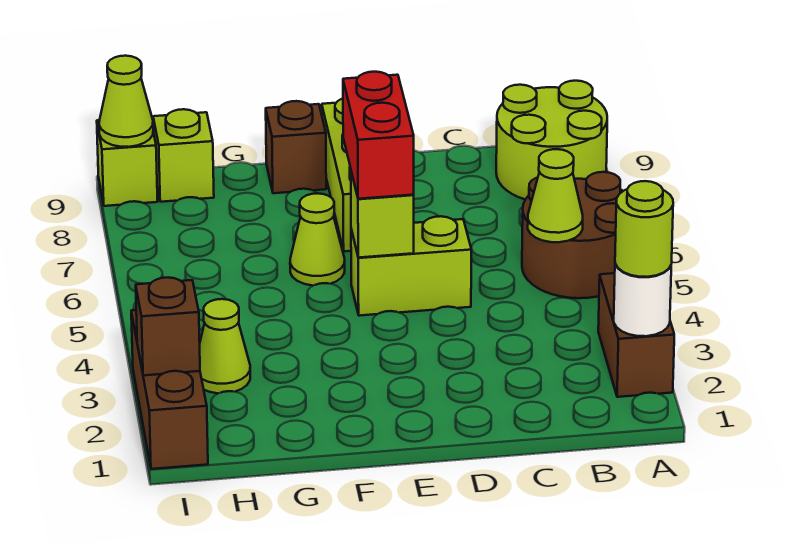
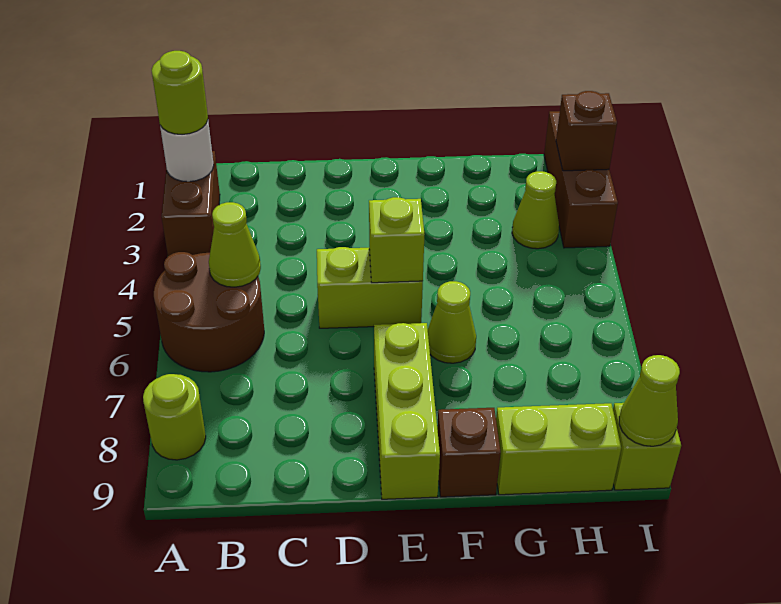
lime 2x2 round brick [496,81,607,199] -> lime 1x1 round brick [143,374,206,460]
red 1x2 brick [343,72,414,199] -> none
lime 1x1 brick [153,109,214,202] -> lime 1x2 brick [496,403,621,495]

